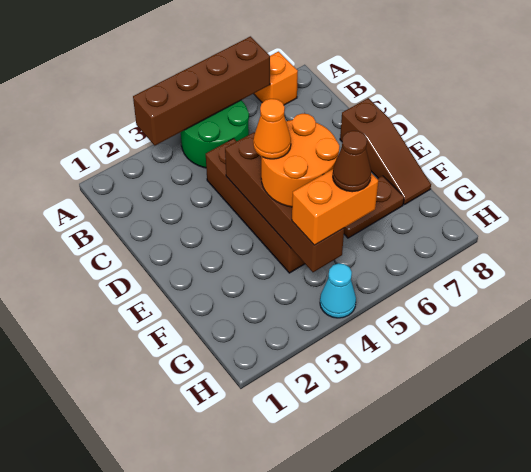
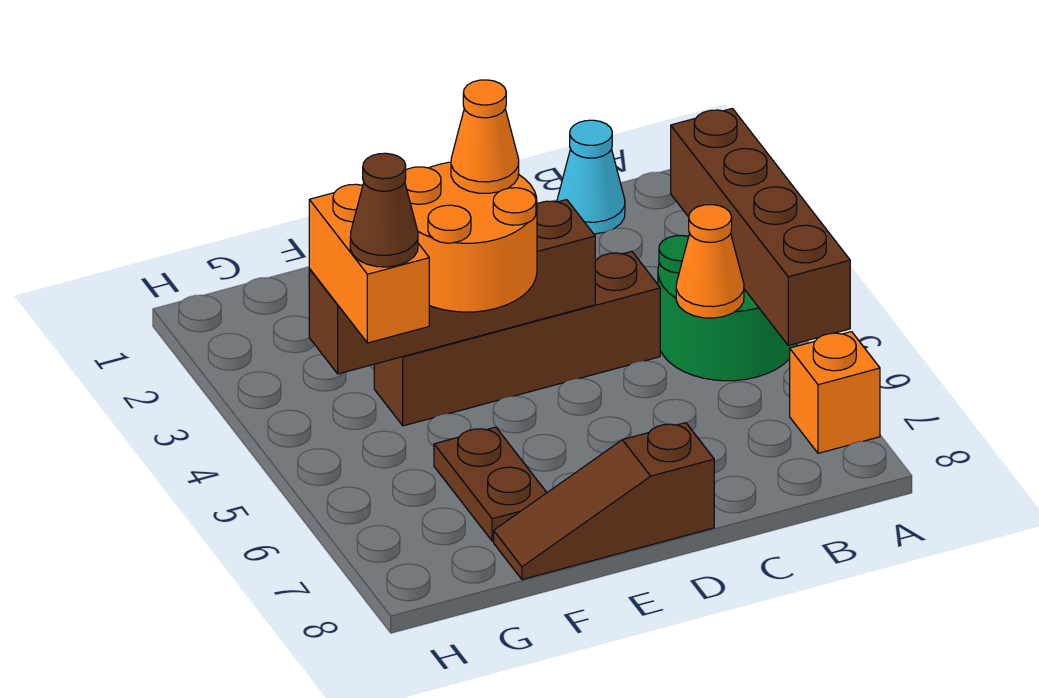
none -> orange 1x1 cone [676,205,744,318]
cyan 1x1 cone [320,263,356,318] -> cyan 1x1 cone moved to [557,120,625,234]

